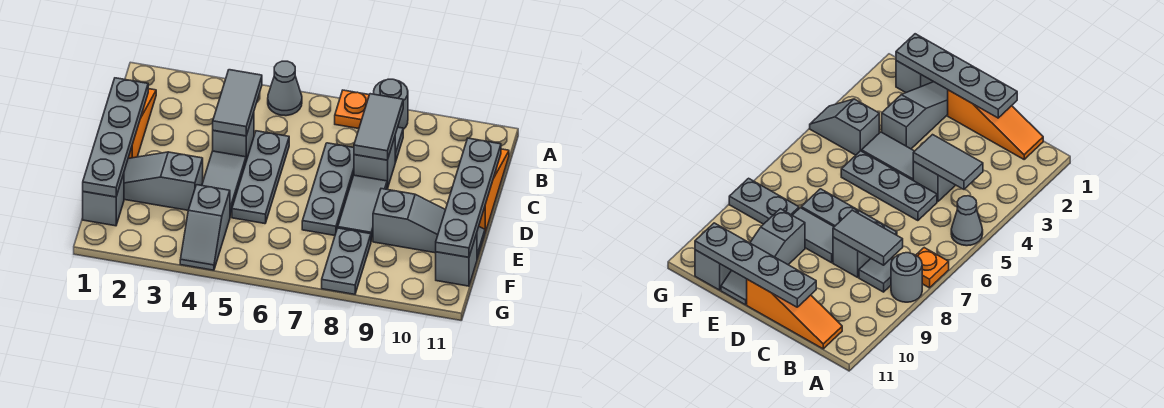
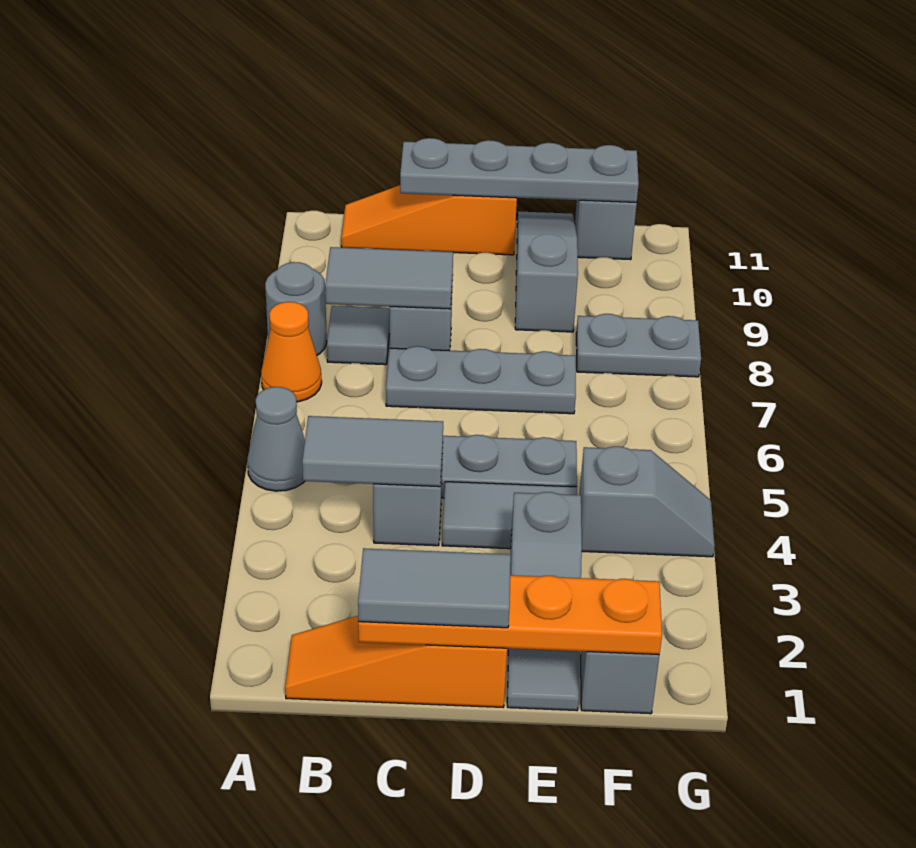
orange 1x1 plate [335,90,369,129] -> orange 1x1 cone [261,302,322,402]
grey 1x4 plate [83,78,148,197] -> orange 1x4 plate [358,575,662,655]
grey 1x2 tile [338,175,387,241] -> grey 1x2 tile moved to [358,548,511,628]

